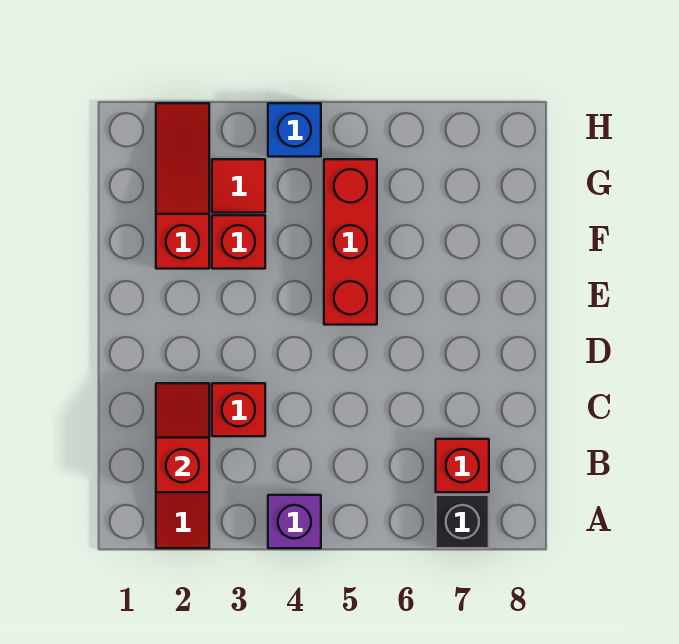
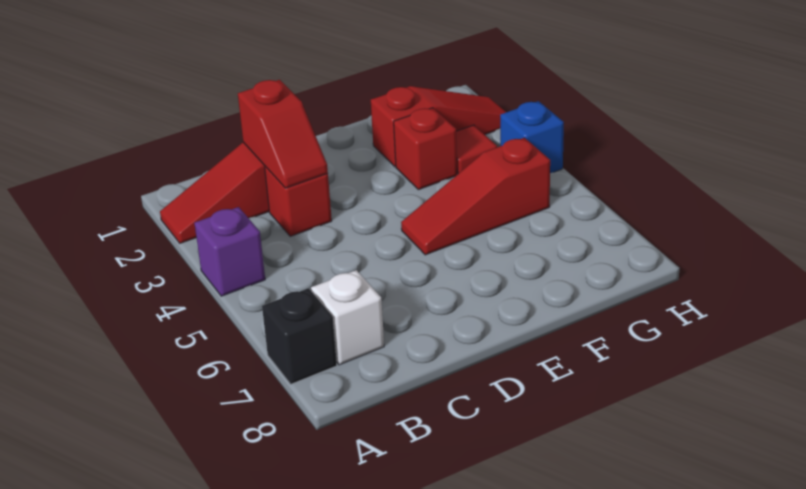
red 1x2 slope [156,383,209,492] -> red 1x2 slope turned to [238,80,328,188]
red 1x1 brick [436,439,489,492] -> white 1x1 brick [311,270,384,365]
red 1x3 brick [324,159,377,325] -> red 1x3 slope [401,138,550,255]

